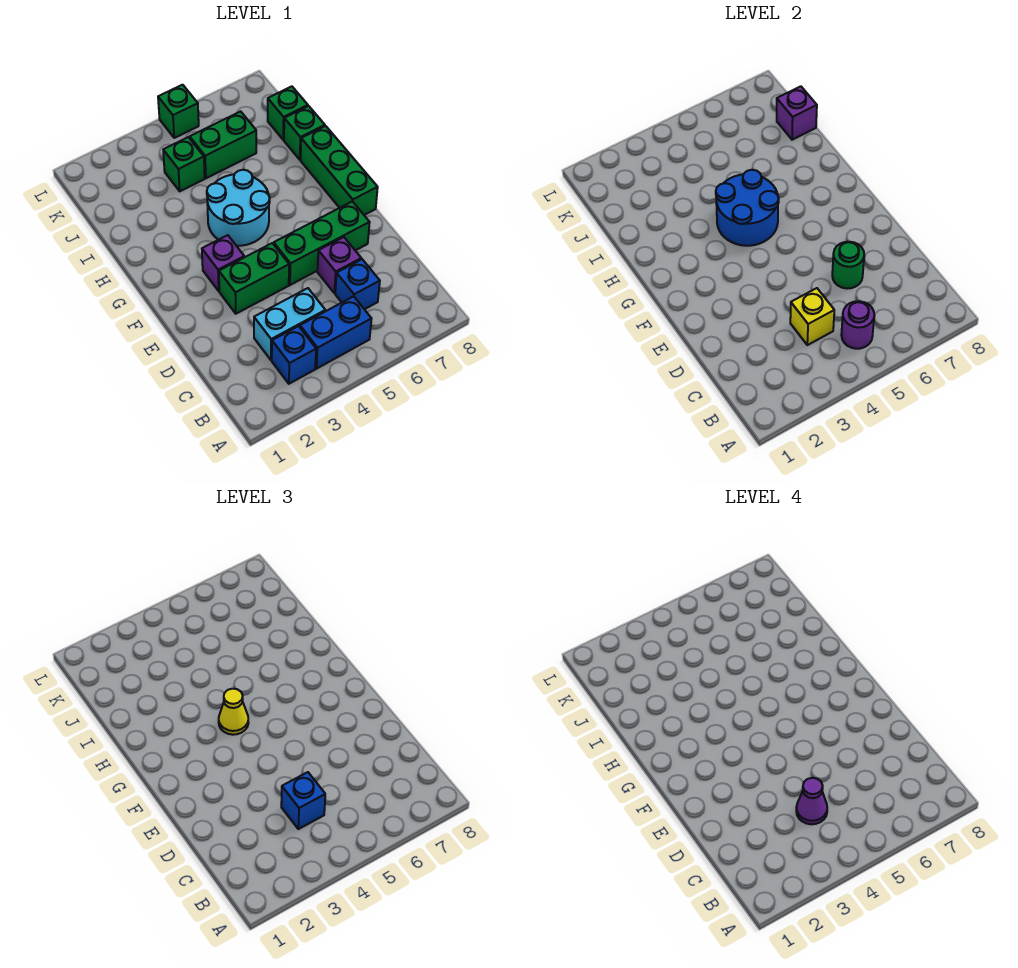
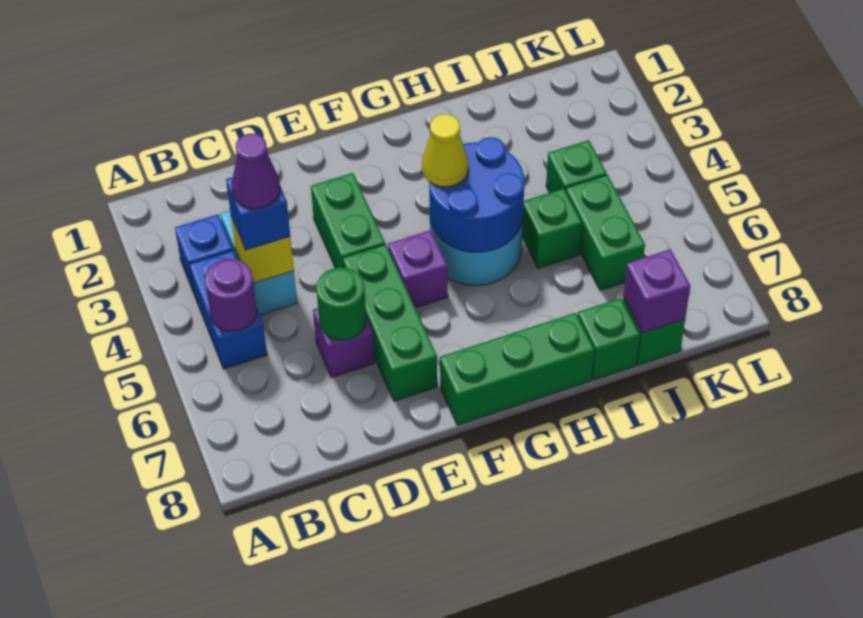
blue 1x1 brick [335,259,380,309] -> none
purple 1x1 brick [202,235,244,291] -> purple 1x1 brick moved to [388,230,448,308]
green 1x1 brick [158,85,199,138] -> green 1x1 brick moved to [522,188,582,268]

